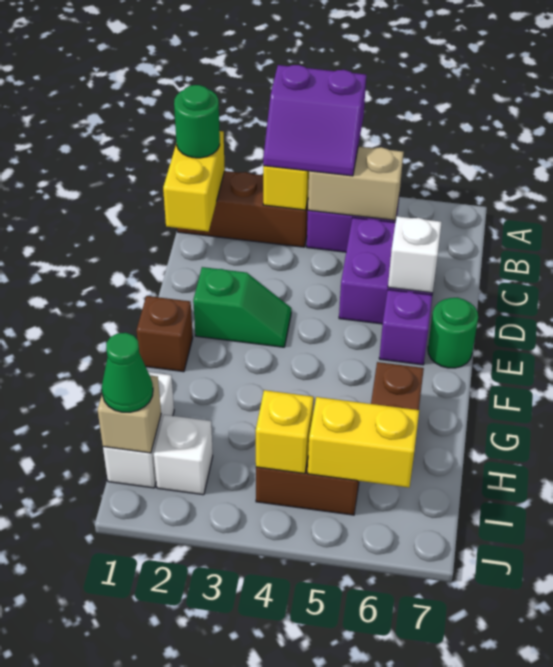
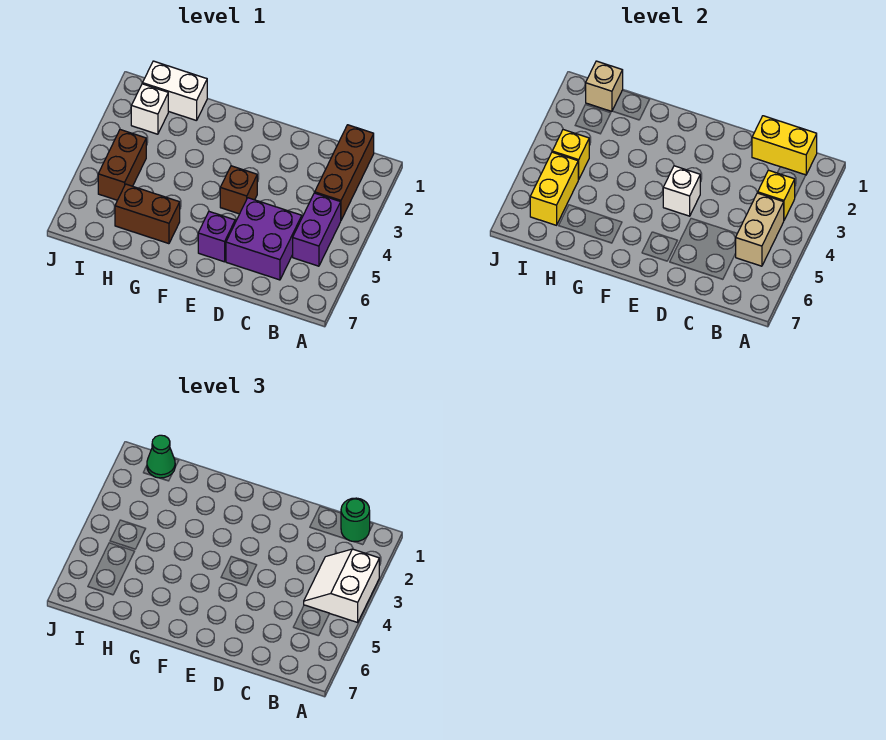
purple 2x2 slope [263,65,366,176] -> white 2x2 slope [304,549,379,622]
white 1x1 brick [388,216,442,293] -> white 1x1 brick moved to [663,166,700,216]
green 1x2 slope [193,267,291,347] -> none
green 1x1 round brick [428,298,478,368] -> none
brown 1x1 brick [137,296,193,372] -> brown 1x1 brick moved to [220,166,257,214]

